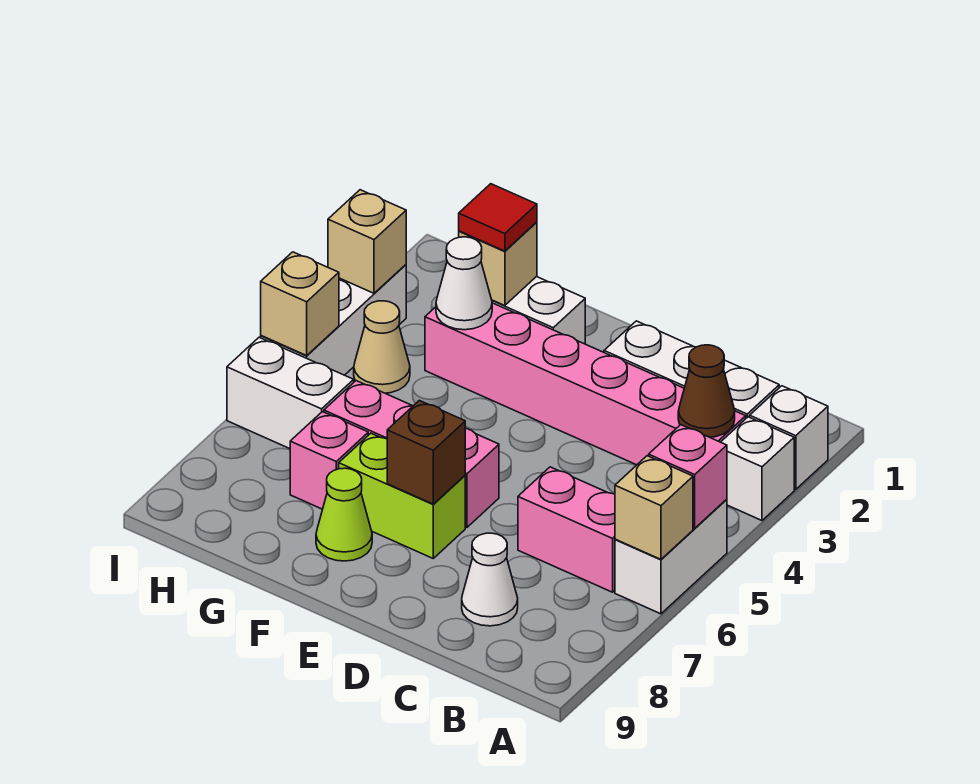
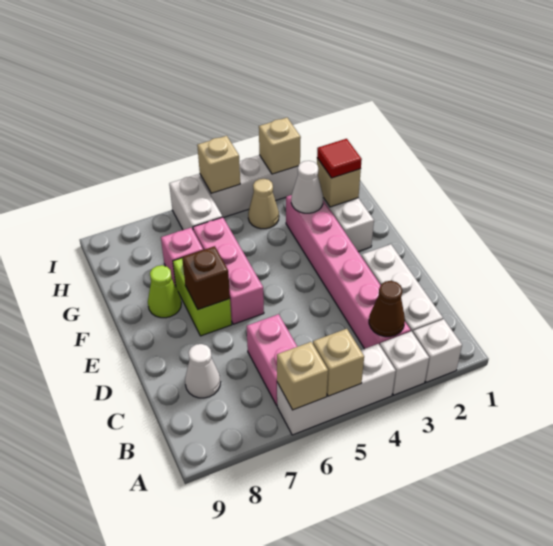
white 1x2 brick [615,499,727,614] -> white 1x3 brick [277,344,396,435]
pink 1x1 brick [649,425,727,528] -> tan 1x1 brick [313,329,364,396]

